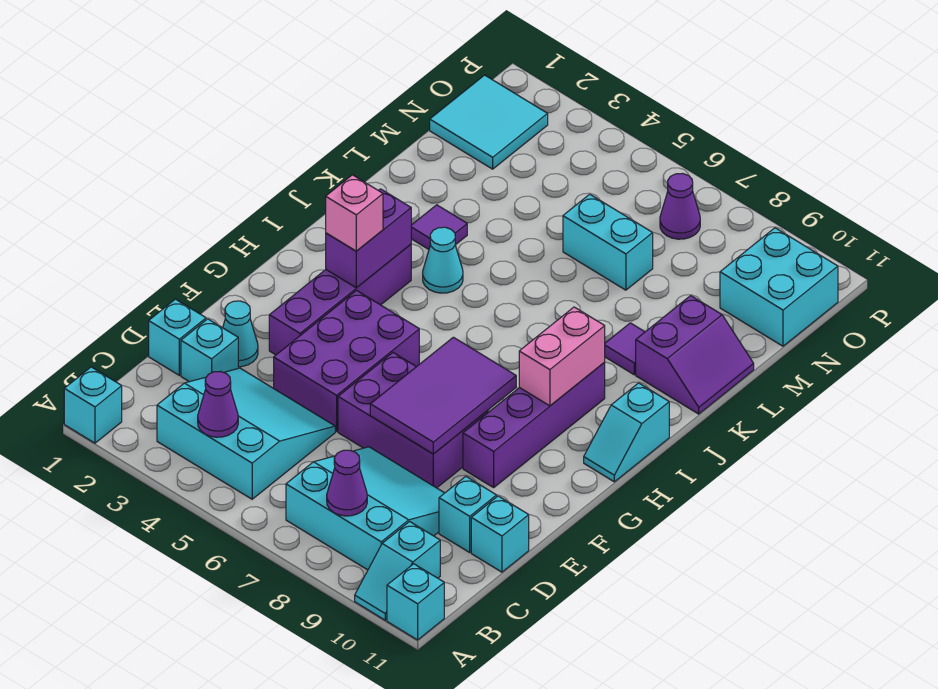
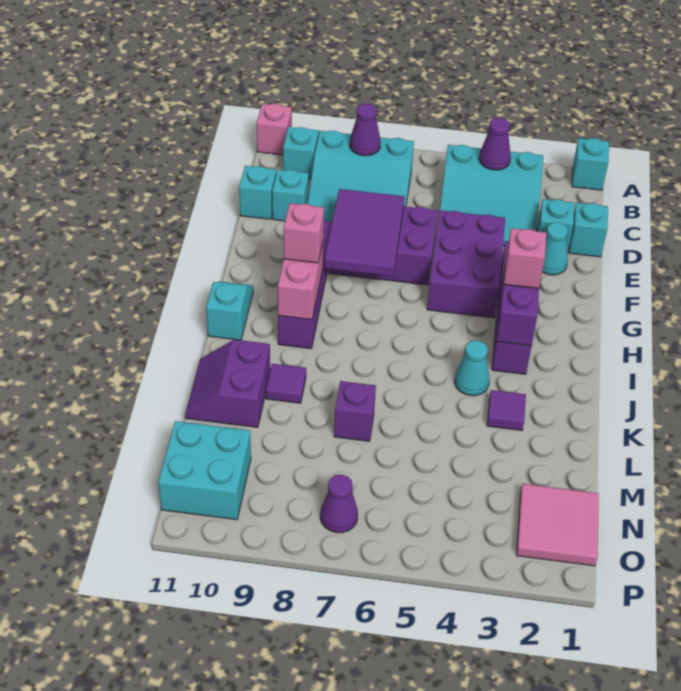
cyan 1x1 brick [387,564,444,640] -> pink 1x1 brick [257,104,292,155]
none -> pink 1x1 brick [284,203,324,263]
none -> purple 1x1 brick [334,381,376,441]
cyan 1x2 brick [563,194,653,290] -> none
cyan 2x2 tile [430,75,548,169] -> pink 2x2 tile [517,484,599,566]

